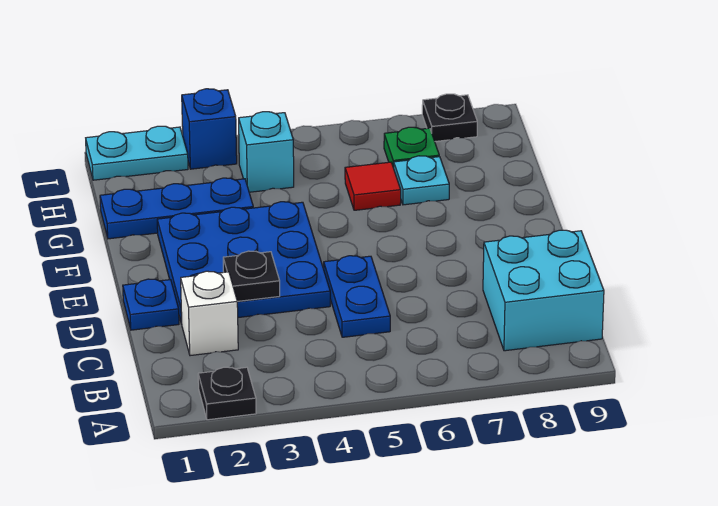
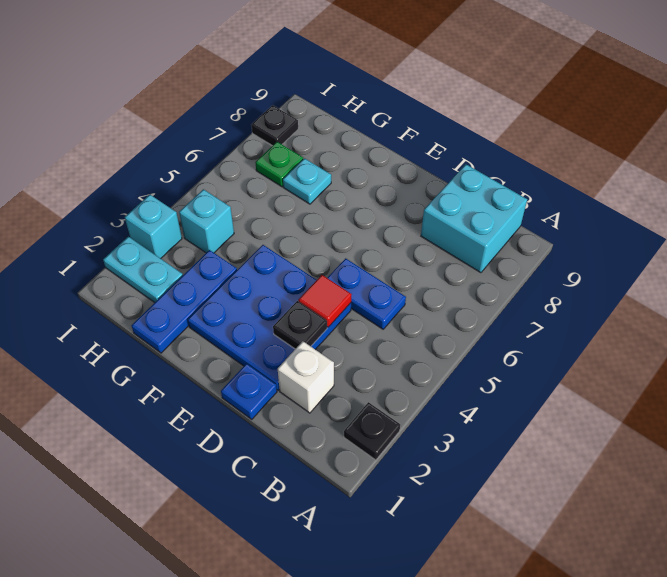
red 1x1 tile [345,162,401,210] -> red 1x1 tile moved to [298,275,352,327]
cyan 1x2 plate [86,126,188,180] -> cyan 1x2 plate turned to [103,237,183,303]
blue 1x1 brick [182,89,237,169] -> cyan 1x1 brick [125,195,182,259]

